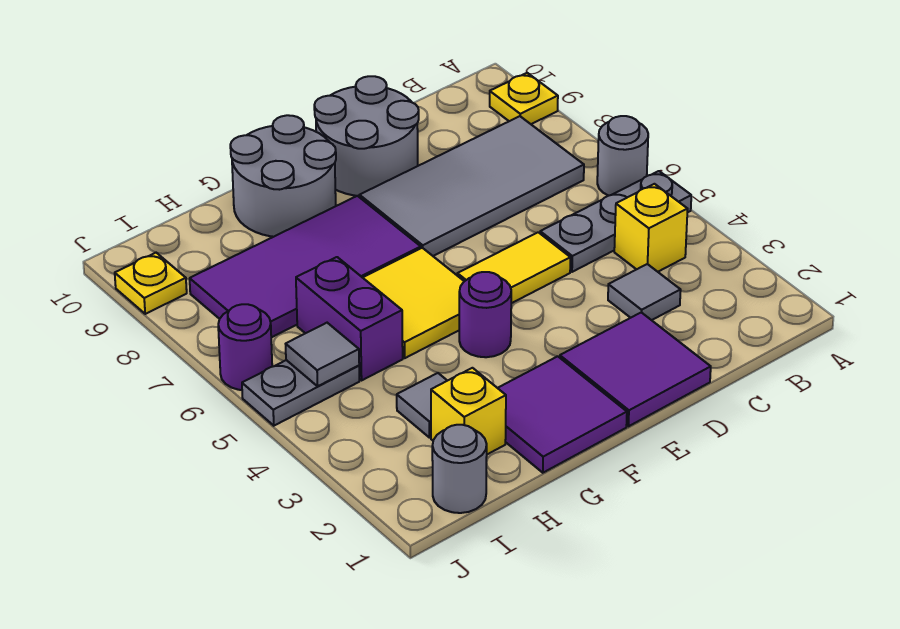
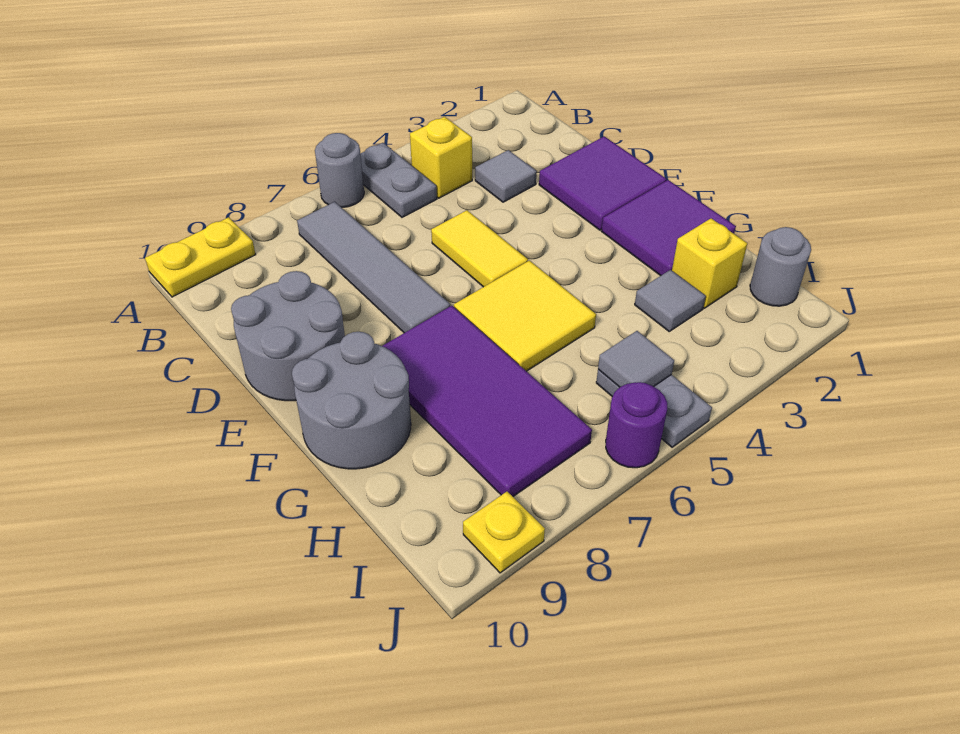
grey 1x3 plate [540,171,691,272] -> grey 1x2 plate [360,143,437,217]
yellow 1x1 plate [490,73,558,124] -> yellow 1x2 plate [145,217,256,297]
grey 2x4 tile [359,116,584,256] -> grey 1x4 tile [297,202,450,333]
purple 1x1 round brick [459,272,511,357] -> none
purple 1x2 brick [296,257,403,380] -> none

